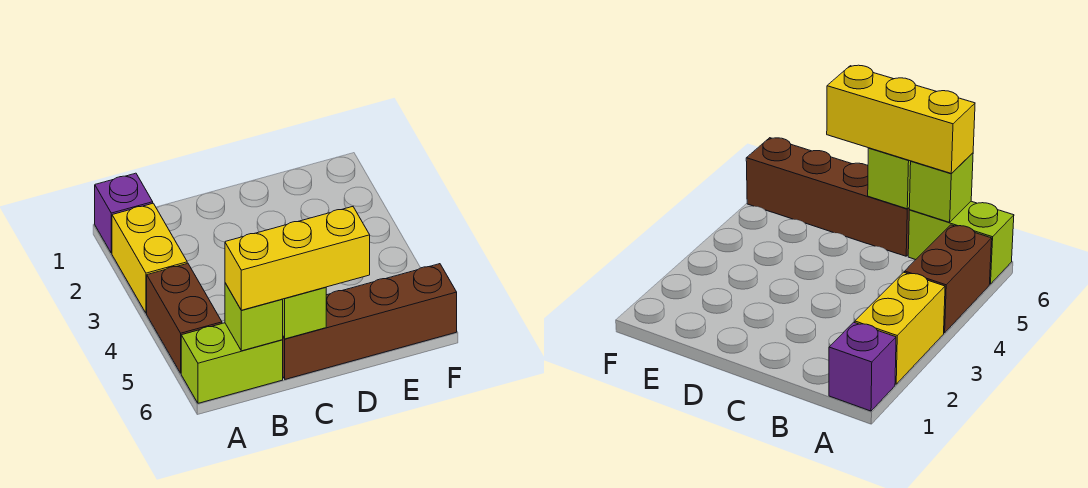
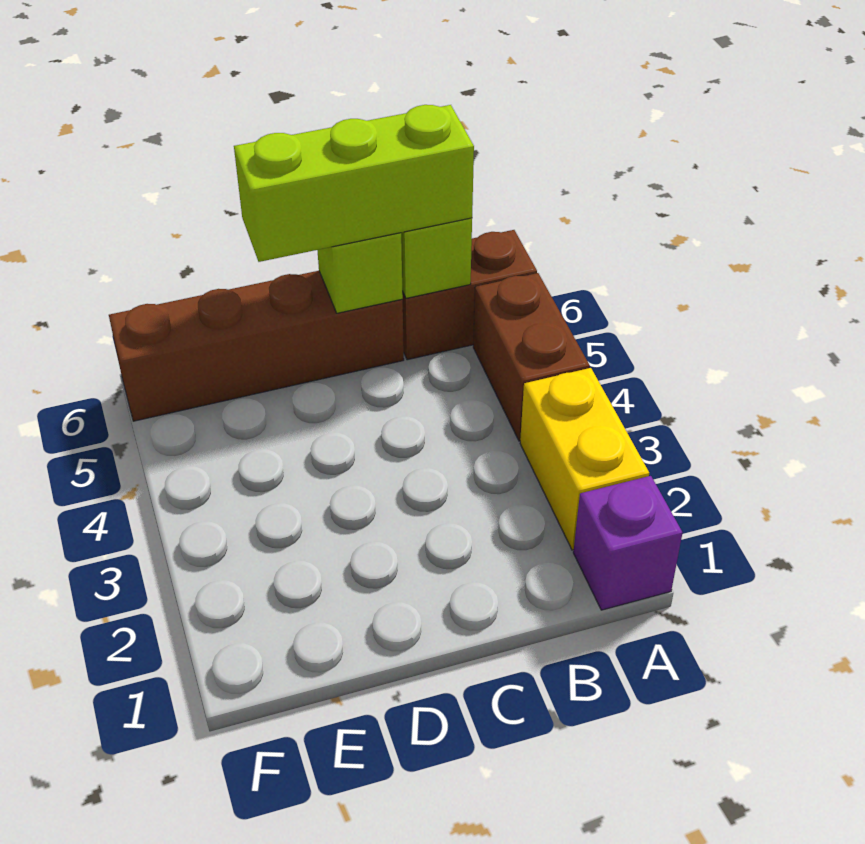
lime 1x2 brick [181,323,283,403] -> brown 1x2 brick [402,230,537,360]
yellow 1x3 brick [225,207,370,310] -> lime 1x3 brick [234,105,474,262]

